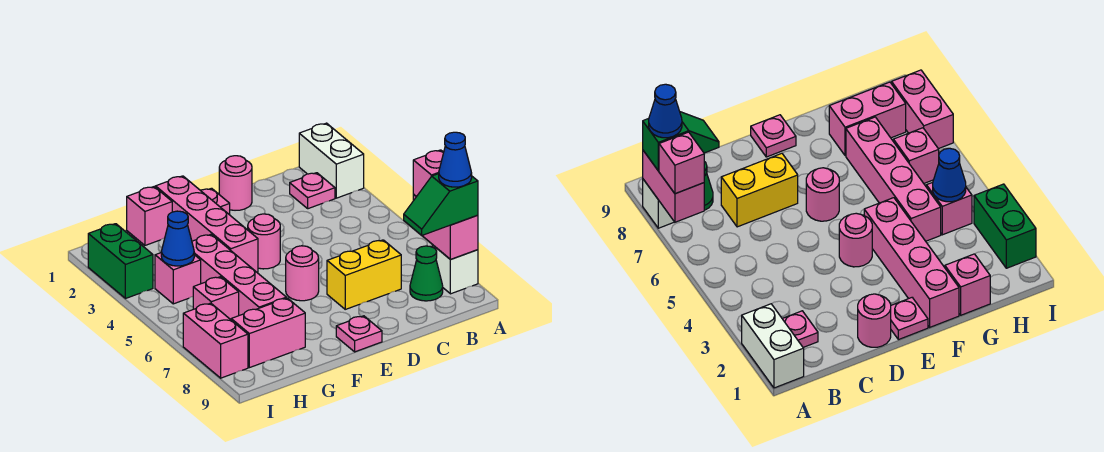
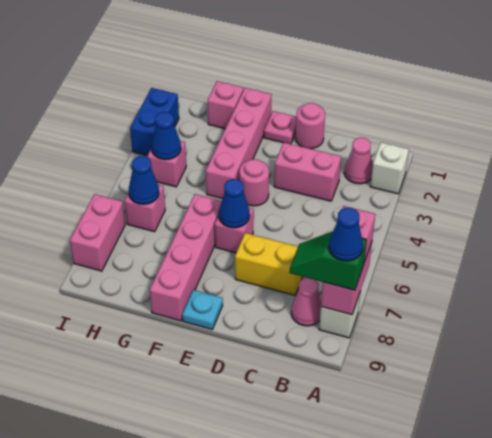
white 1x2 brick [299,123,364,198] -> white 1x1 brick [370,142,409,194]
pink 1x1 plate [290,173,335,209] -> pink 1x1 cone [344,138,373,184]
green 1x1 cone [410,246,443,301] -> pink 1x1 cone [291,278,321,326]
pink 1x1 round brick [286,246,319,301] -> pink 1x1 brick [215,208,254,253]
none -> blue 1x1 cone [219,179,250,228]
pink 1x1 plate [336,316,382,352] -> cyan 1x1 plate [182,290,223,329]
pink 1x4 brick [192,234,286,315] -> pink 1x4 brick moved to [150,194,222,321]
pink 1x2 brick [231,298,305,368] -> pink 1x2 brick moved to [274,143,341,201]
none -> blue 1x1 cone [129,156,159,204]
green 1x2 brick [88,224,153,299] -> blue 1x2 brick [130,88,179,156]

